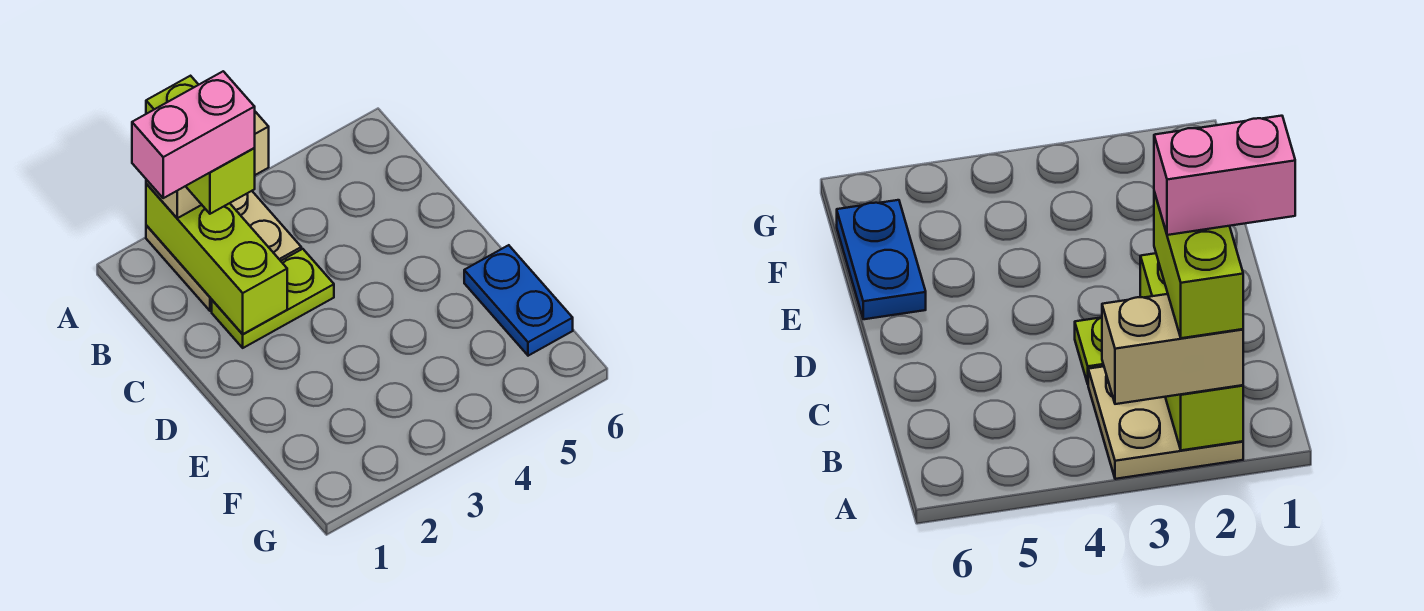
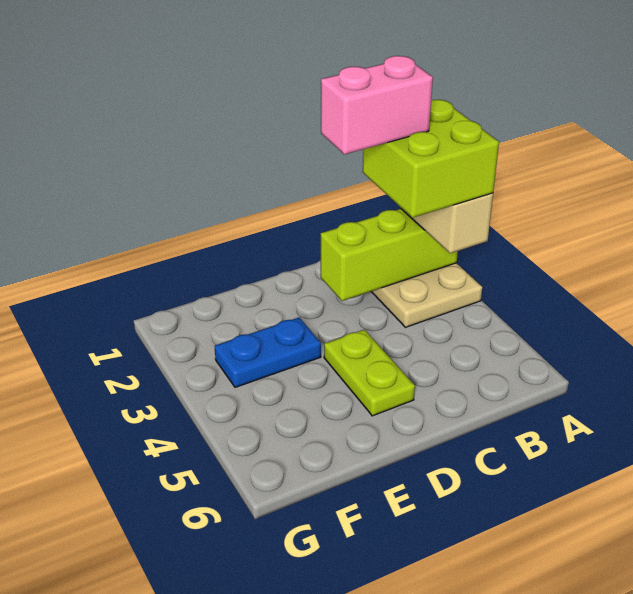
lime 1x2 brick [146,76,255,214] -> lime 2x2 brick [363,100,499,218]
pink 1x2 brick [132,71,255,198] -> pink 1x2 brick turned to [321,56,433,154]
lime 1x2 plate [212,249,334,348] -> lime 1x2 plate moved to [324,330,415,416]
blue 1x2 plate [464,245,573,356] -> blue 1x2 plate moved to [215,317,321,387]

